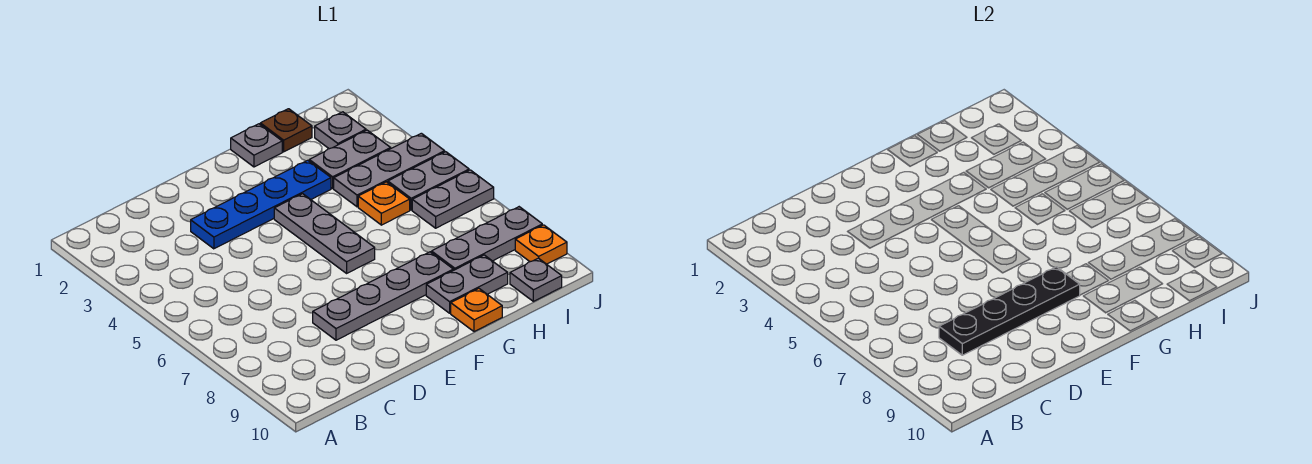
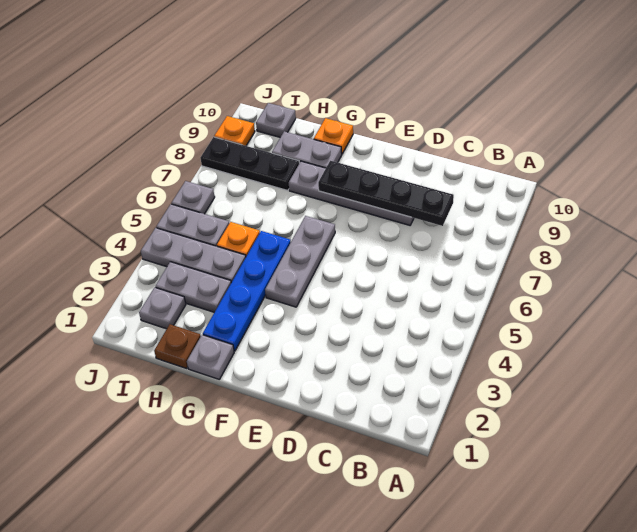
blue 1x4 plate [191,160,331,249] -> blue 1x4 plate turned to [203,231,291,351]
grey 1x3 plate [432,207,542,270] -> black 1x3 plate [201,137,299,190]
grey 1x2 plate [412,170,494,228] -> grey 1x1 plate [172,181,215,214]

